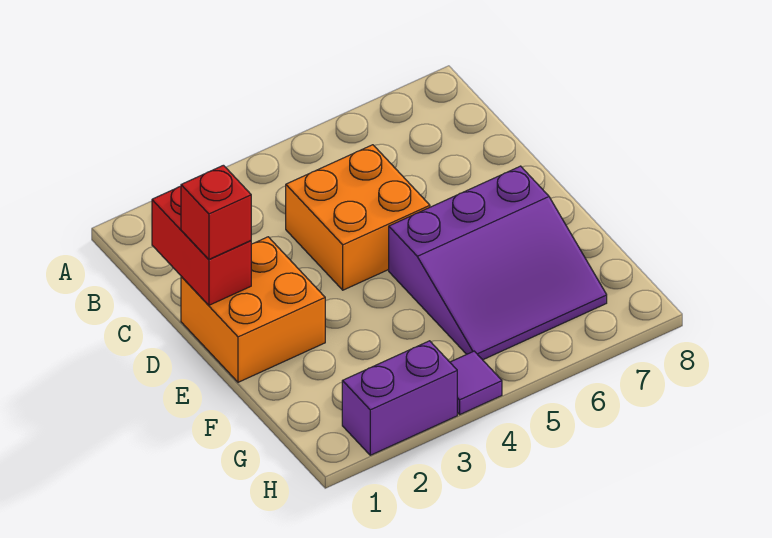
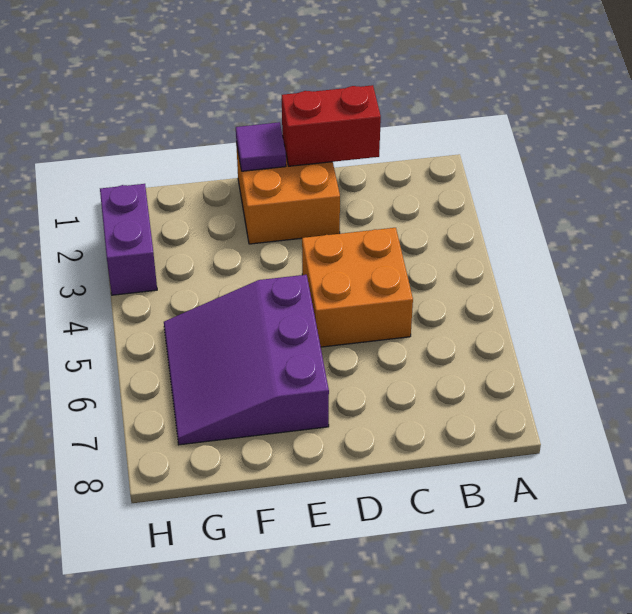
red 1x1 brick [181,165,251,259] -> none
purple 1x1 tile [450,351,502,414] -> purple 1x1 tile moved to [236,122,286,171]

